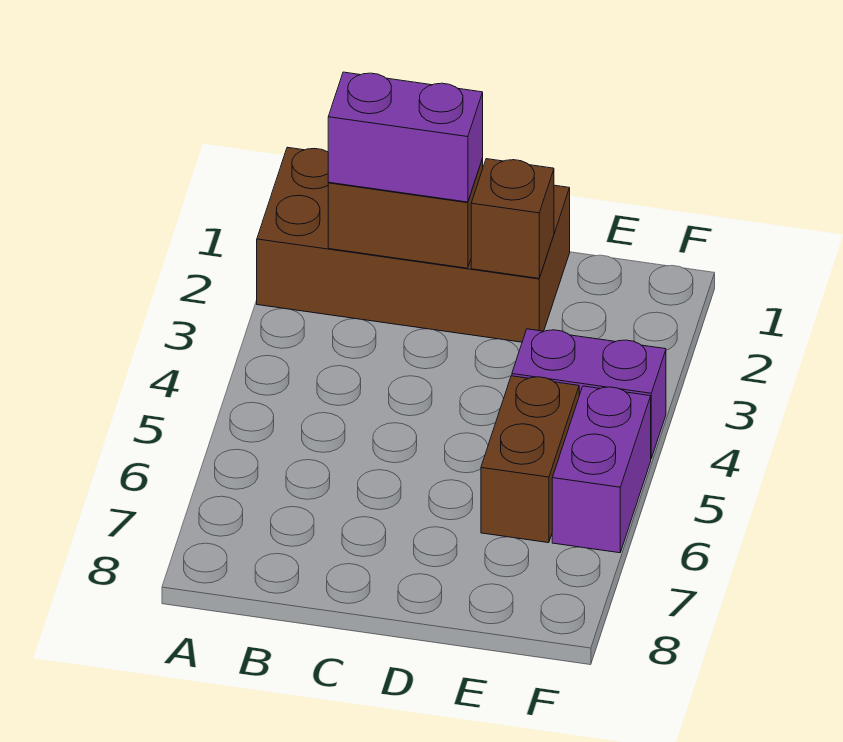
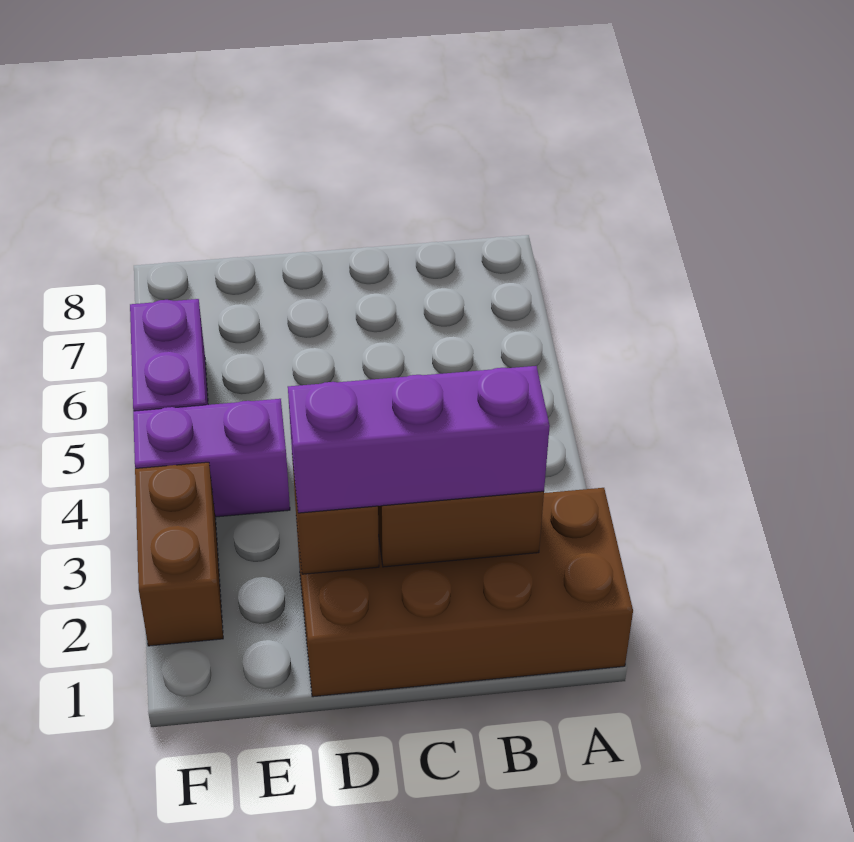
purple 1x2 brick [328,72,483,202] -> purple 1x3 brick [288,366,550,513]
brown 1x2 brick [481,376,579,543] -> brown 1x2 brick moved to [135,462,223,646]

